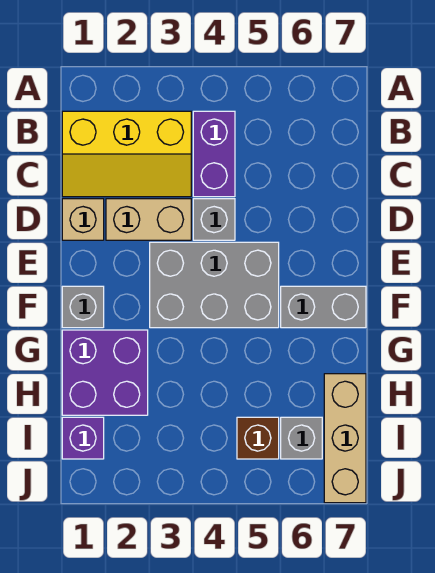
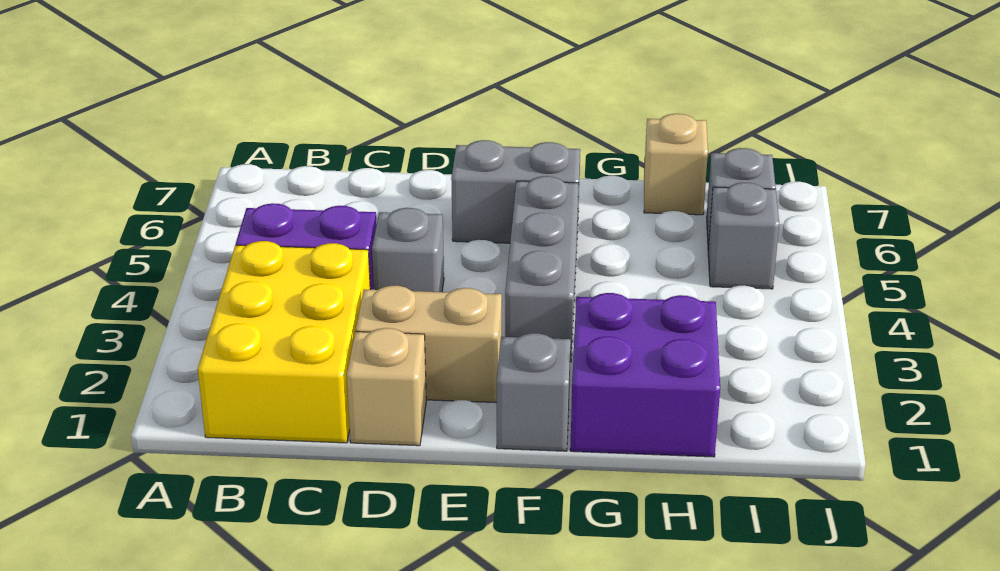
yellow 2x3 slope [62,111,191,197] -> yellow 2x3 brick [198,241,370,443]
tan 1x2 brick [106,199,191,240] -> tan 1x2 brick turned to [356,286,502,403]
grey 2x3 brick [150,242,279,328] -> grey 1x3 brick [505,176,579,362]
grey 1x2 brick [281,286,366,328] -> grey 1x2 brick turned to [451,140,580,243]
tan 1x3 brick [324,374,366,503] -> tan 1x1 brick [644,114,708,215]
purple 1x1 brick [62,417,104,459] -> none
brown 1x1 brick [237,417,279,459] -> grey 1x1 brick [708,182,779,289]

